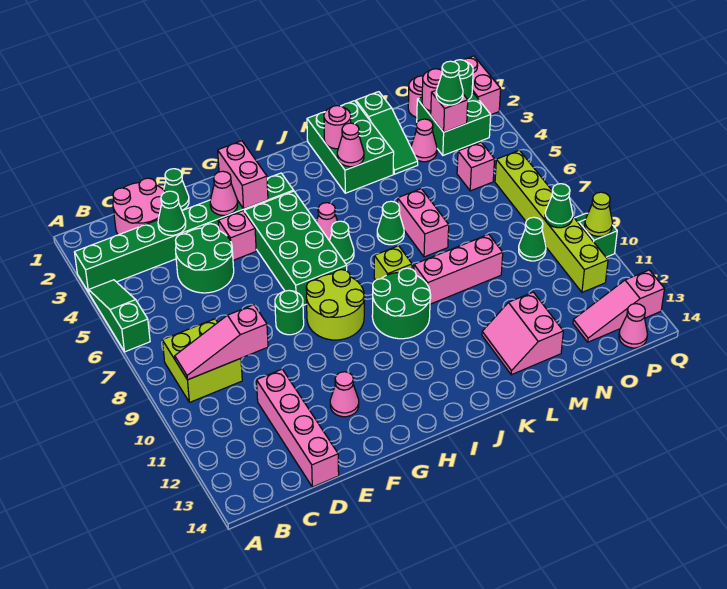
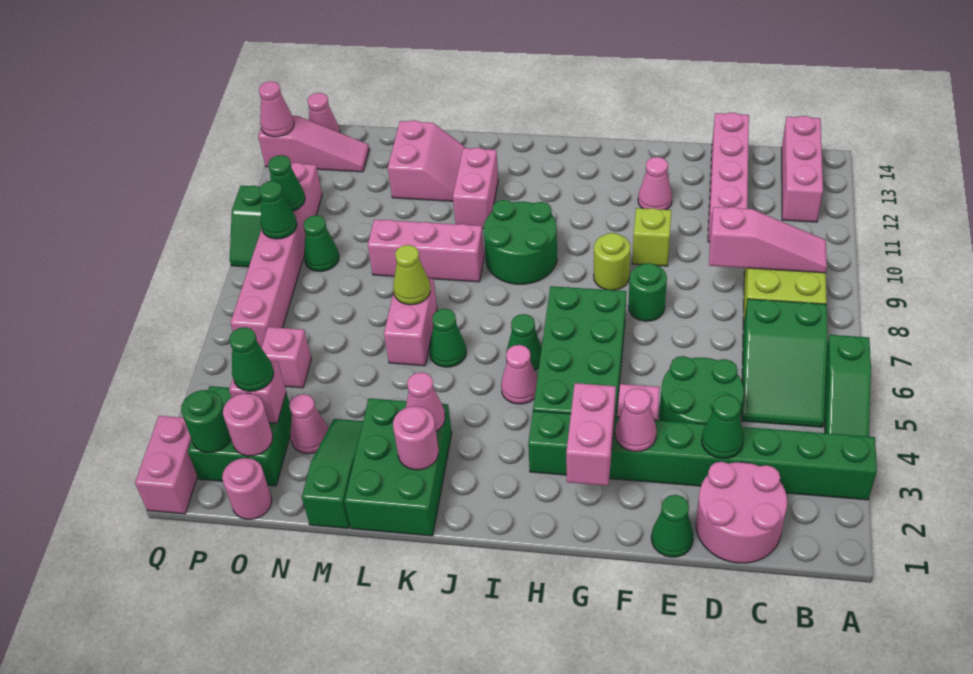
none -> green 2x3 slope [742,299,828,427]
none -> pink 1x3 brick [782,116,823,222]
lime 2x2 round brick [306,270,364,340] -> lime 1x1 round brick [594,233,630,290]
lime 1x1 brick [374,246,412,280] -> lime 1x1 brick moved to [632,208,671,266]
none -> pink 1x2 brick [453,148,498,229]
lime 1x6 brick [495,150,608,292] -> pink 1x6 brick [230,163,322,348]
none -> green 1x1 cone [268,155,305,211]
lime 1x1 cone [585,192,613,236] -> lime 1x1 cone moved to [393,245,430,305]
none -> pink 1x1 cone [259,81,294,137]

